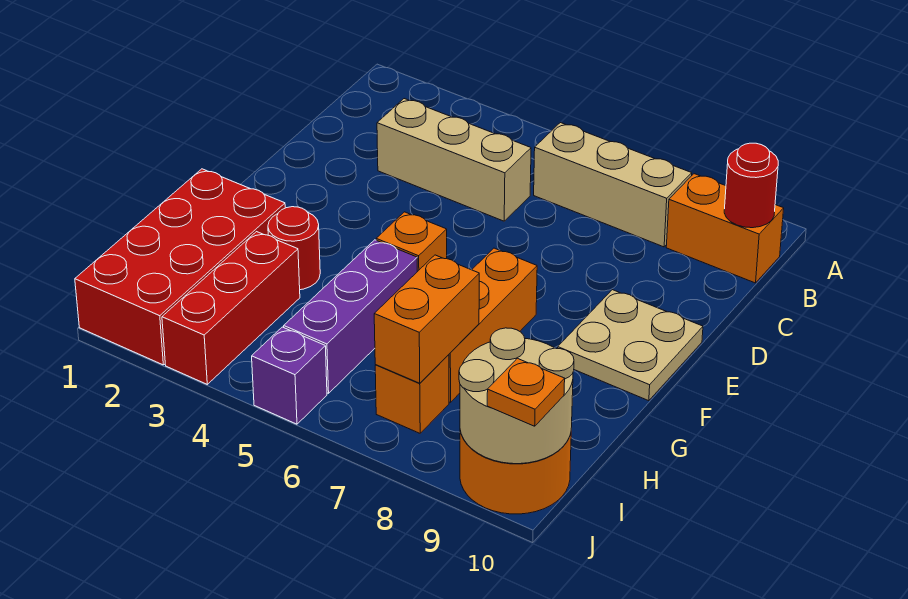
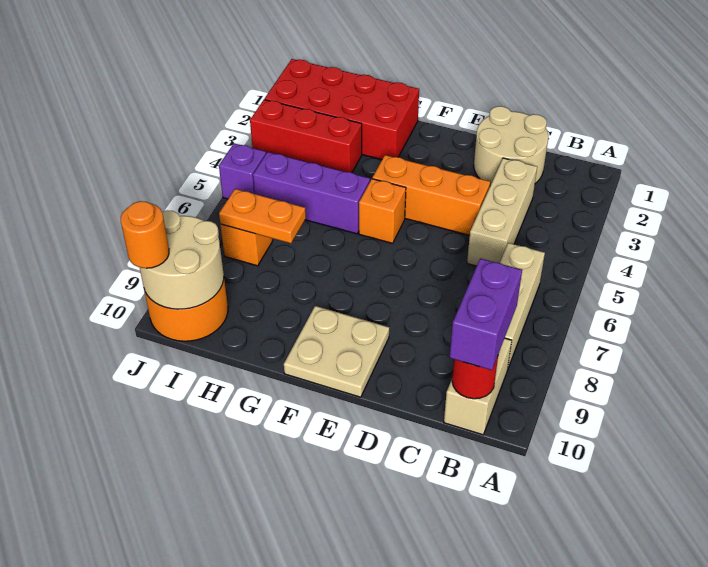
orange 1x2 brick [666,174,784,283] -> tan 1x2 brick [444,338,512,435]
none -> purple 1x2 brick [450,259,522,370]
none -> tan 2x2 round brick [474,106,548,186]
orange 1x3 brick [449,248,537,402] -> orange 1x3 brick moved to [372,155,490,235]
red 1x1 round brick [268,207,320,290] -> none
orange 1x2 brick [374,255,479,383] -> orange 1x2 plate [219,189,306,243]
orange 1x1 plate [487,358,565,426] -> orange 1x1 round brick [121,201,169,268]

